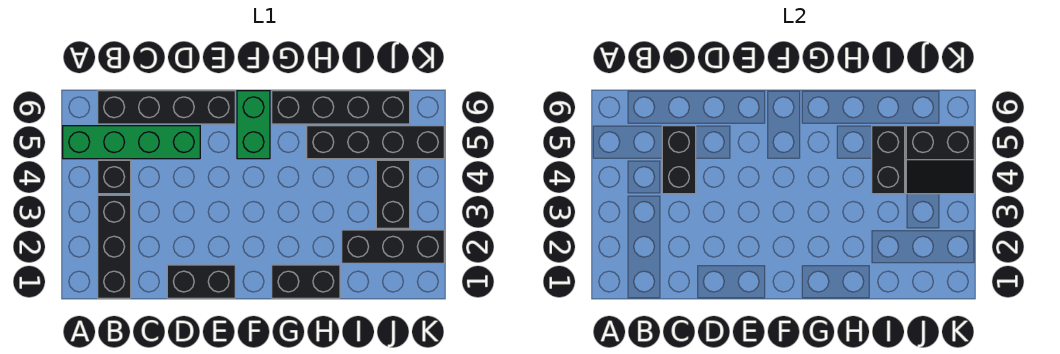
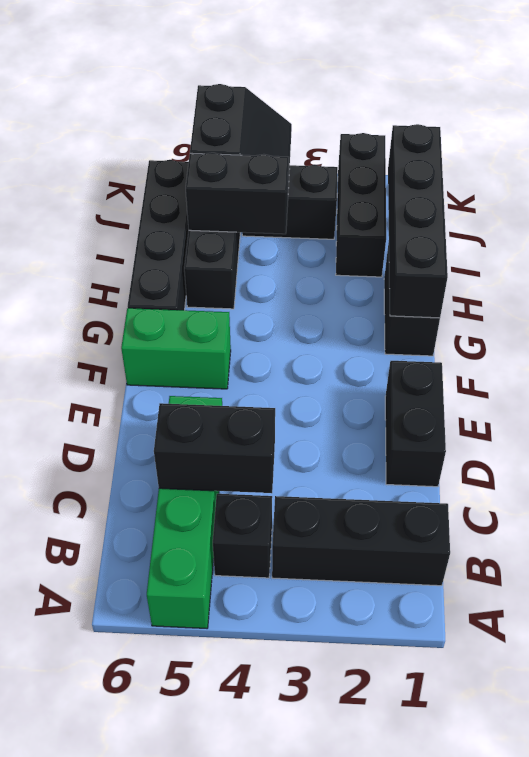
black 1x4 brick [98,91,235,124] -> black 1x4 brick moved to [388,124,448,318]

